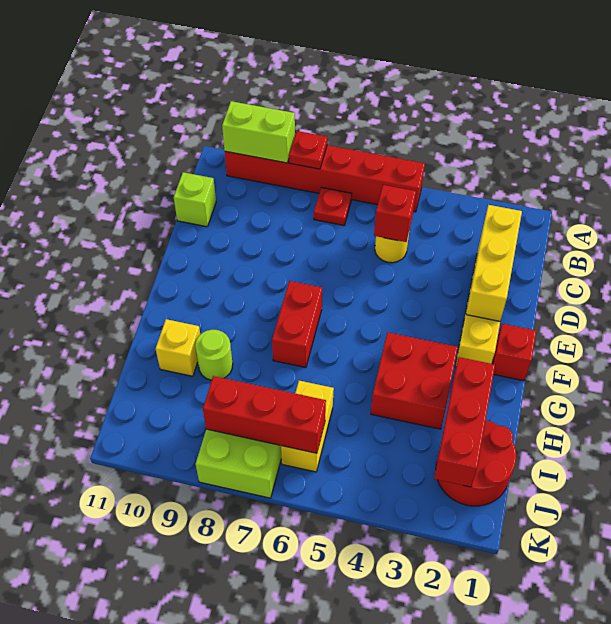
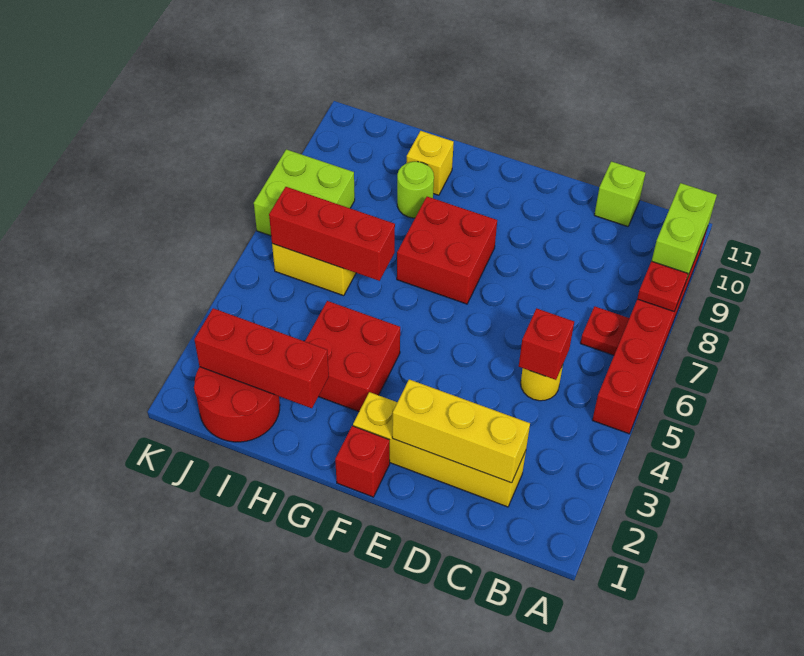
red 1x2 brick [272,281,322,368] -> red 2x2 brick [397,197,497,304]
red 1x3 brick [203,376,326,453] -> red 1x3 brick turned to [269,187,395,281]

